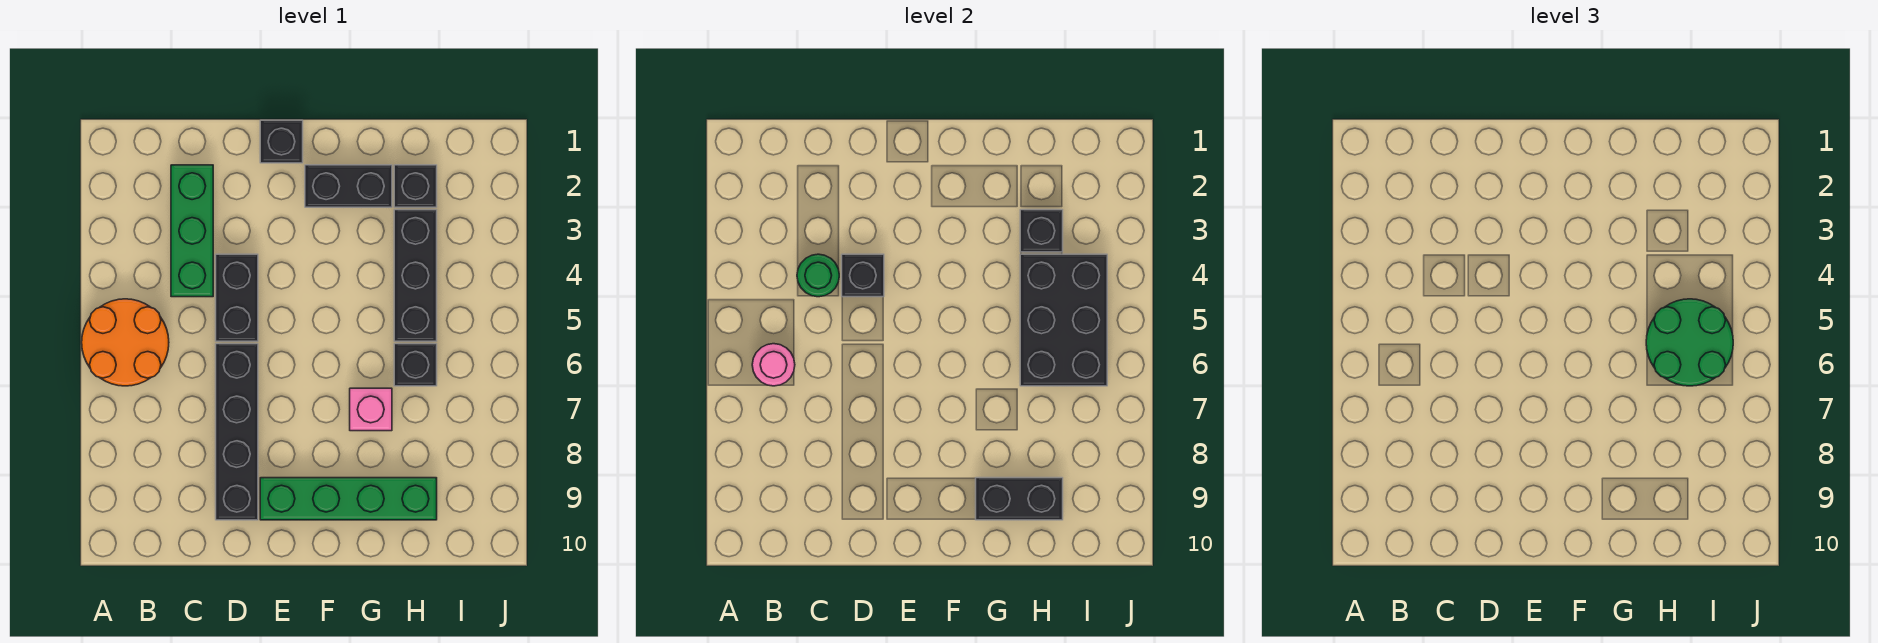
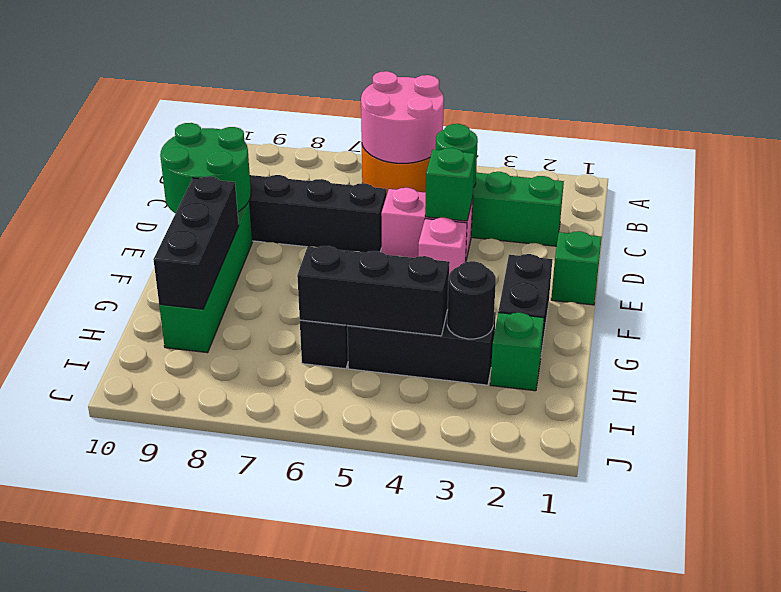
pink 1x1 round brick [752,344,795,386] -> pink 2x2 round brick [361,71,444,163]
black 1x2 brick [216,254,258,341] -> pink 1x2 brick [381,188,473,259]
black 1x1 brick [842,254,884,297] -> green 1x1 brick [425,148,475,221]
black 1x1 brick [260,120,303,163] -> green 1x1 brick [551,231,602,305]
pink 1x1 brick [350,388,392,431] -> pink 1x1 brick moved to [418,218,467,274]
black 1x2 brick [976,478,1063,520] -> black 1x3 brick [153,176,239,309]
black 1x1 brick [394,165,437,207] -> green 1x1 brick [490,313,544,391]
black 1x1 brick [1020,210,1063,252] -> black 1x1 round brick [447,261,496,339]
black 2x3 brick [1020,254,1107,386] -> black 1x3 brick [297,246,450,336]
green 2x2 round brick [1646,299,1733,386] -> green 2x2 round brick moved to [160,123,251,213]

